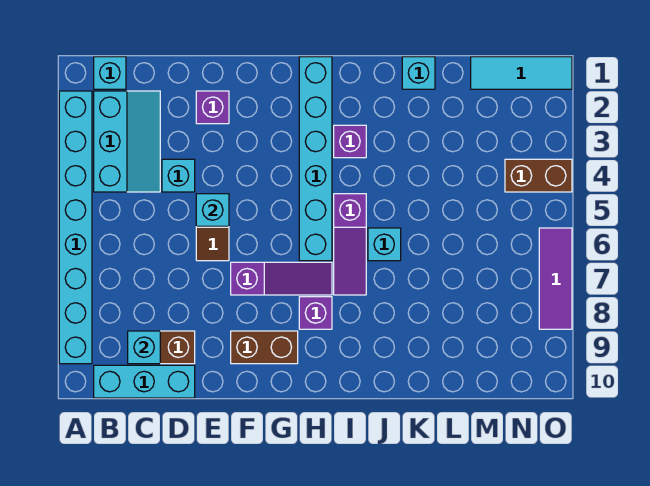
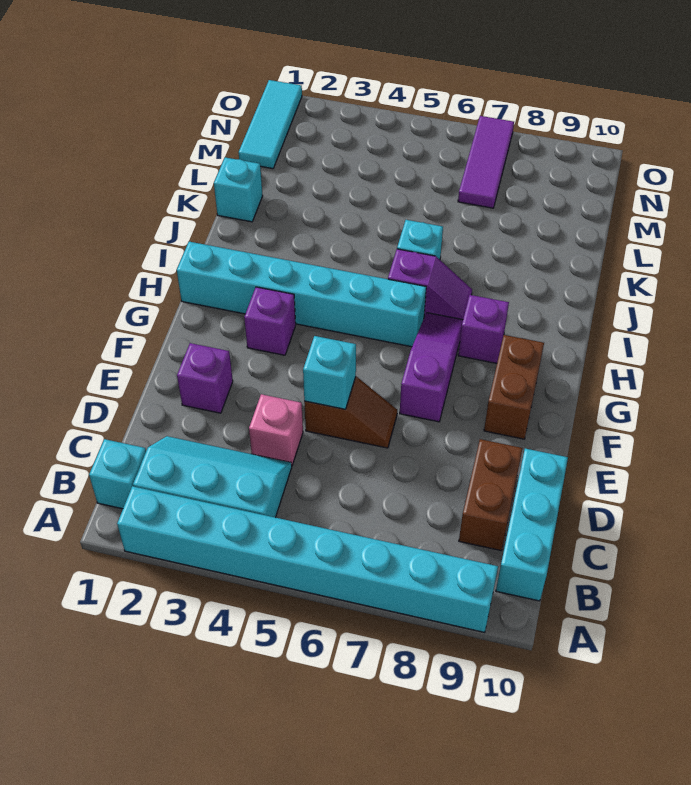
cyan 1x1 brick [128,331,160,364] -> none
cyan 1x1 brick [162,159,195,192] -> pink 1x1 brick [249,394,303,465]
purple 1x1 brick [334,125,366,158] -> purple 1x1 brick moved to [244,287,296,355]
purple 1x3 slope [334,194,366,295] -> purple 1x2 slope [388,249,472,319]
brown 1x2 brick [505,159,572,192] -> none
purple 1x3 tile [539,228,572,329] -> purple 1x3 tile turned to [458,116,514,208]

